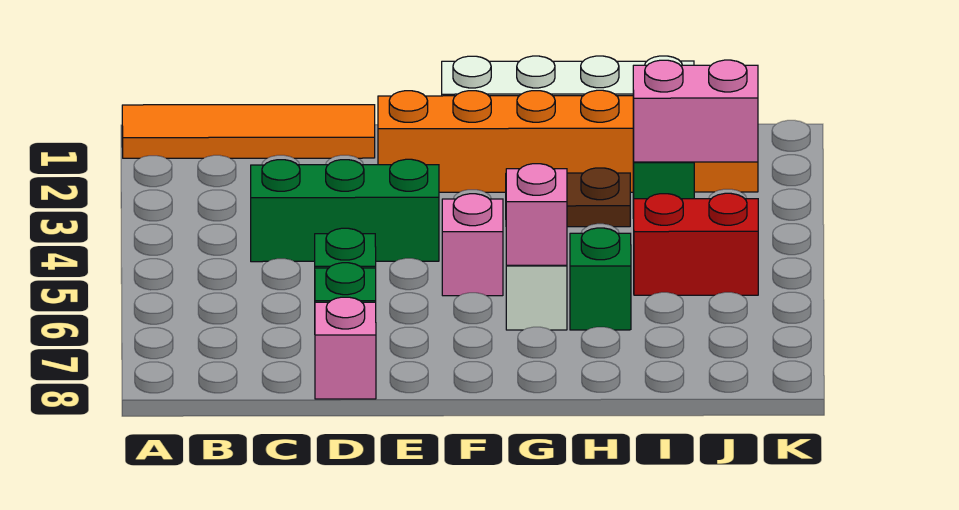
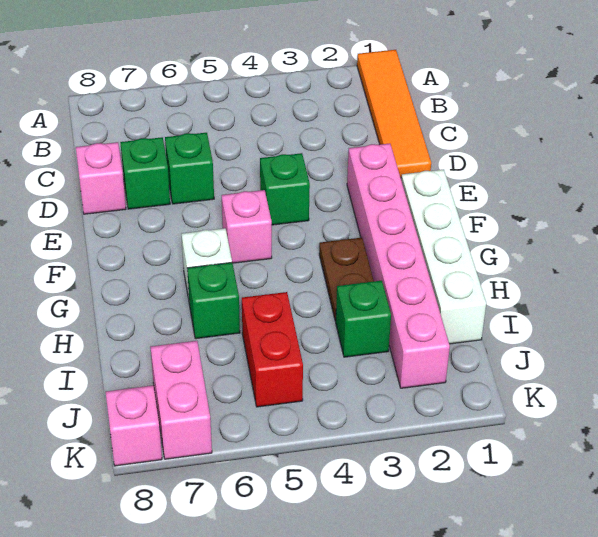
green 1x3 brick [251,159,439,262] -> green 1x1 brick [260,153,310,225]
orange 1x6 brick [378,90,758,192] -> pink 1x6 brick [347,143,450,388]
pink 1x1 brick [506,164,567,265] -> pink 1x1 brick moved to [106,385,162,466]
pink 1x2 brick [633,60,758,162] -> pink 1x2 brick moved to [150,341,212,459]

